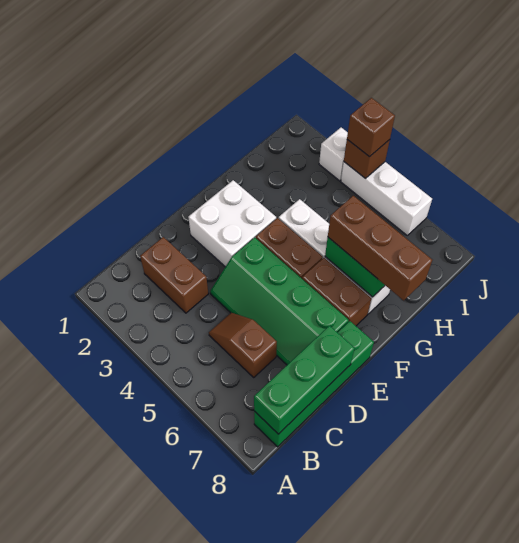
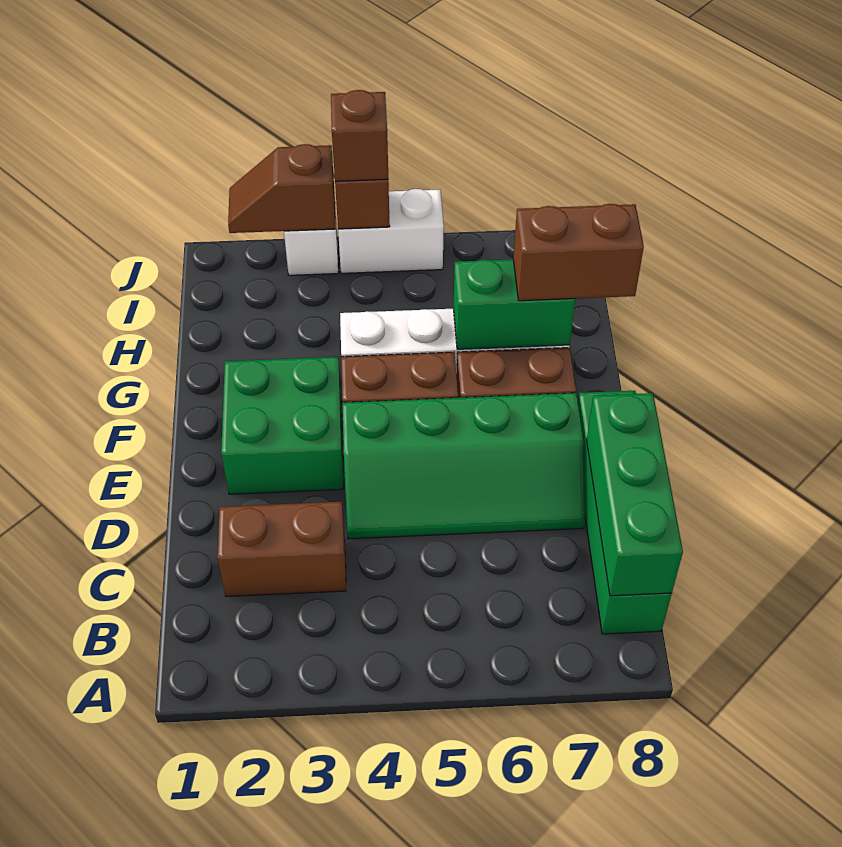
brown 1x2 slope [209,313,277,377] -> brown 1x2 slope moved to [228,144,335,233]
white 2x2 brick [188,180,276,267] -> green 2x2 brick [221,357,344,494]
brown 1x3 brick [328,196,432,301] -> brown 1x2 brick [513,204,644,301]
white 1x3 brick [341,162,432,235] -> white 1x2 brick [338,189,444,273]

